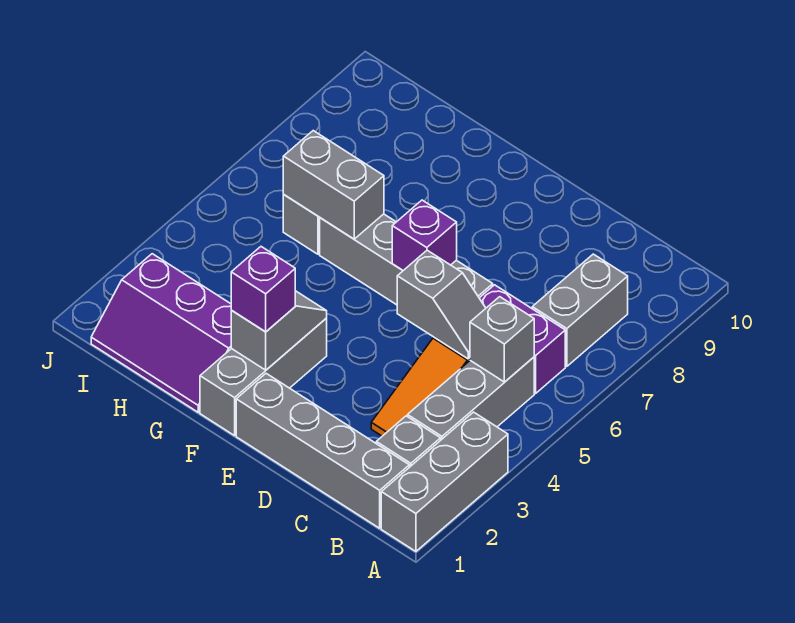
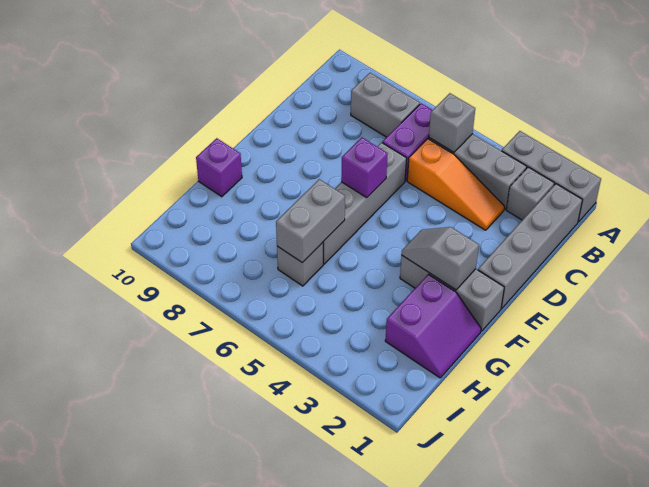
grey 1x2 slope [397,250,486,359] -> none
purple 1x1 brick [231,247,295,332] -> purple 1x1 brick moved to [196,138,242,197]
purple 2x3 slope [91,254,231,412] -> purple 2x2 slope [385,274,481,378]

